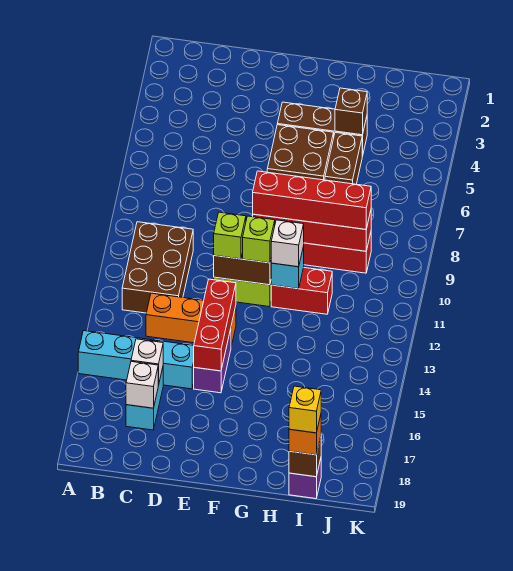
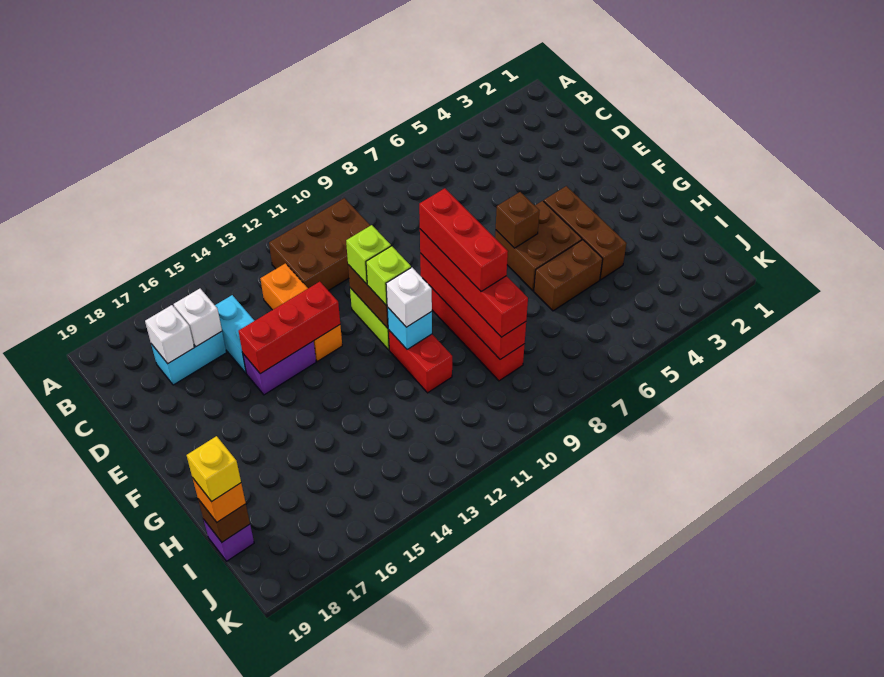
cyan 1x4 brick [78,331,194,389] -> cyan 1x2 brick [215,295,254,373]
none -> red 1x3 brick [419,188,508,292]
brown 1x1 brick [335,88,367,135] -> brown 1x1 brick moved to [496,192,539,248]

